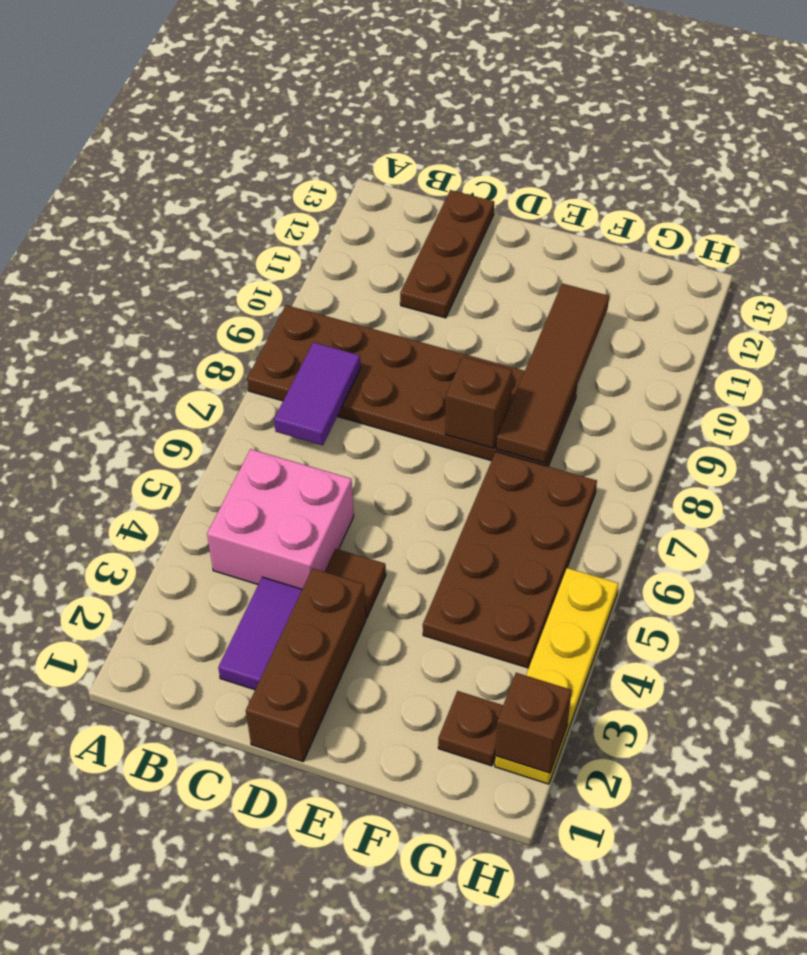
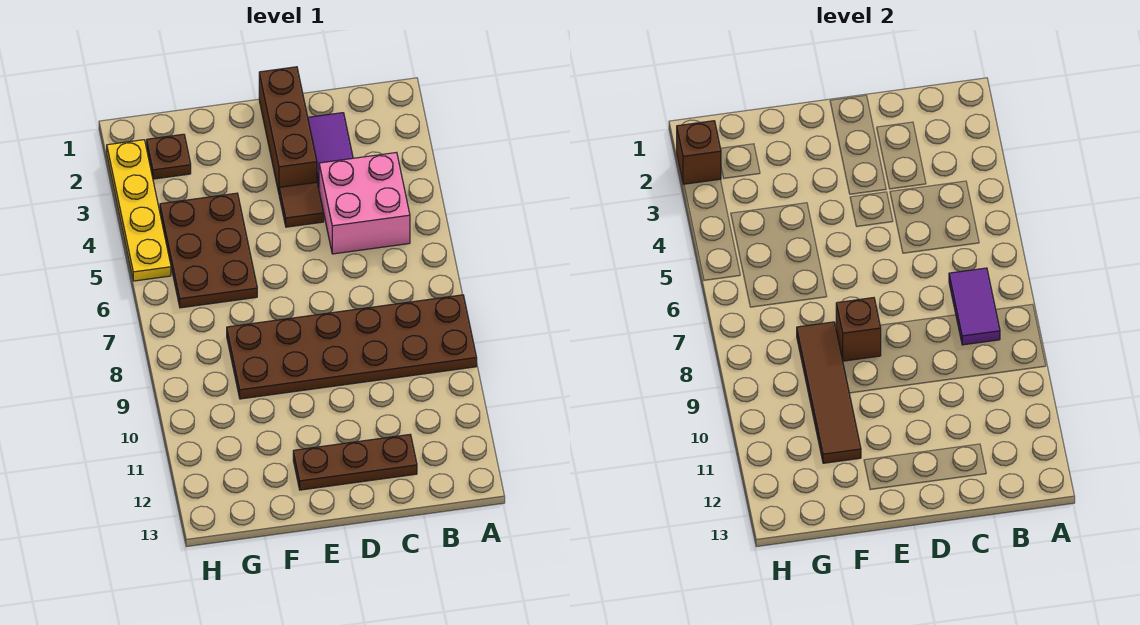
brown 1x3 plate [400,190,494,318] -> brown 1x3 plate turned to [293,435,417,490]
brown 2x4 plate [423,452,597,668] -> brown 2x3 plate [160,193,257,308]

